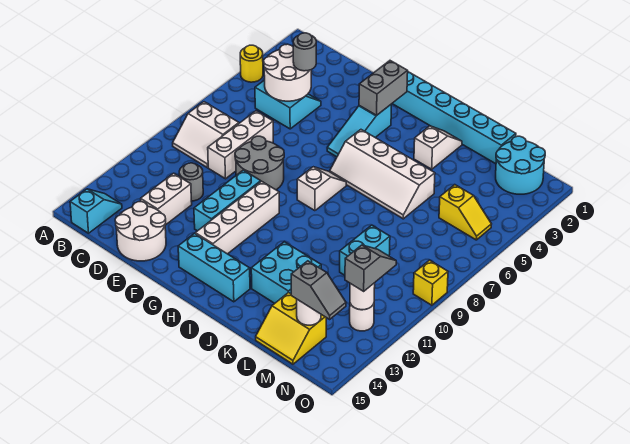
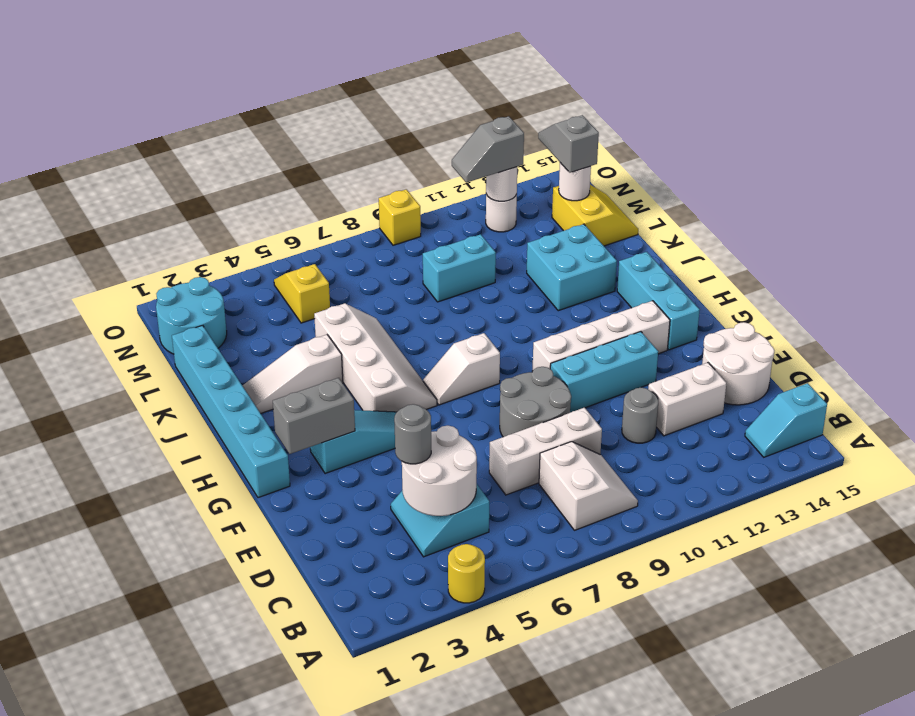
white 1x2 slope [414,126,462,169] -> white 1x3 slope [242,335,343,413]

